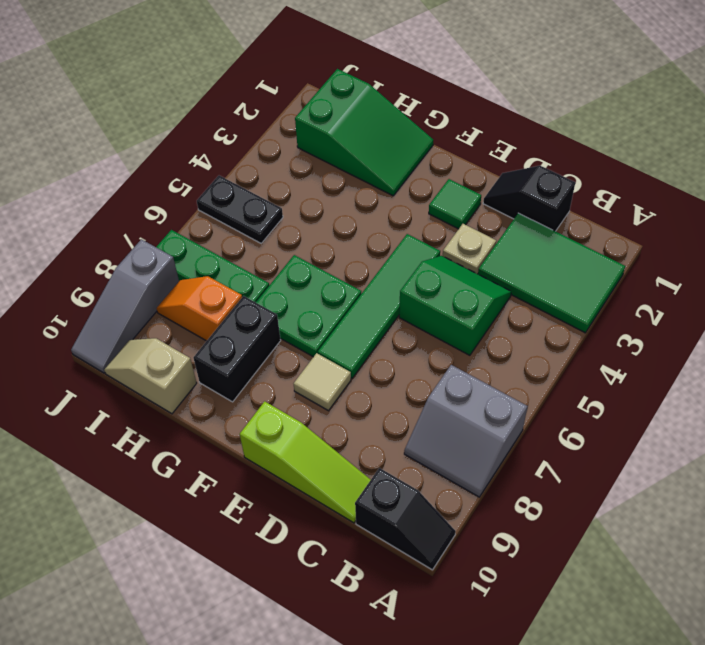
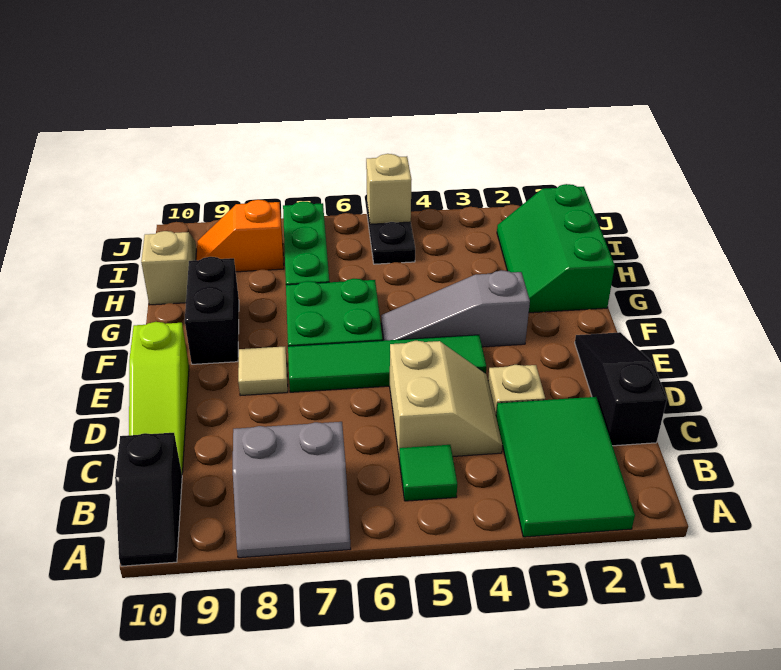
grey 2x2 slope [404,365,527,497] -> grey 2x2 slope turned to [233,422,351,558]
black 1x2 slope [483,166,575,231] -> black 1x3 slope [575,332,667,446]
green 2x2 slope [399,256,511,355] -> tan 2x2 slope [390,341,502,458]
green 1x1 tile [429,179,481,229] -> green 1x1 tile moved to [399,445,457,501]
green 2x3 slope [295,69,433,196] -> green 2x3 slope turned to [497,184,615,313]
black 1x2 brick [193,296,281,402] -> black 1x2 brick turned to [185,257,239,364]
orange 1x2 slope [156,276,242,341] -> orange 1x2 slope turned to [196,200,284,272]
none -> tan 1x1 brick [366,154,412,224]
grey 1x3 slope [71,239,179,373] -> grey 1x3 slope moved to [381,270,530,347]

